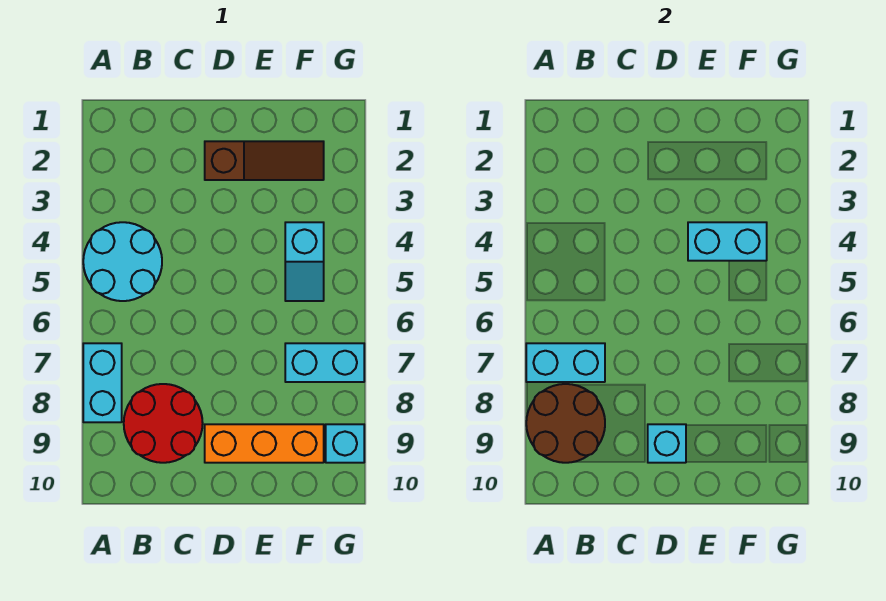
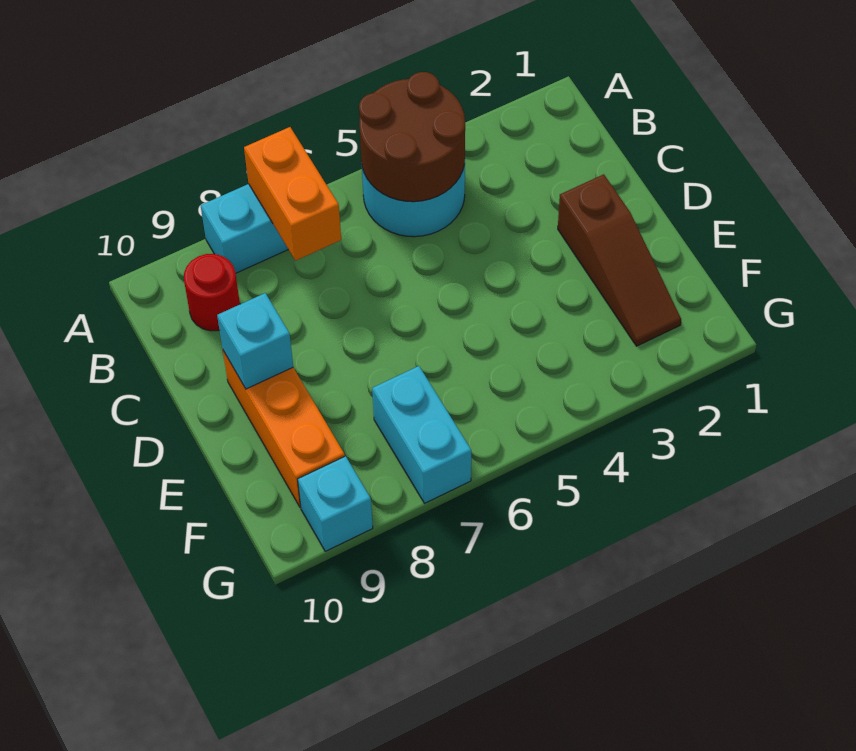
cyan 1x2 brick [526,343,605,382] -> orange 1x2 brick [244,127,341,261]
brown 2x2 round brick [526,384,605,463] -> brown 2x2 round brick moved to [359,72,465,202]
red 2x2 round brick [124,384,203,463] -> red 1x1 round brick [184,254,240,331]
cyan 1x2 brick [688,222,767,261] -> none
cyan 1x2 slope [285,222,324,301] -> none

